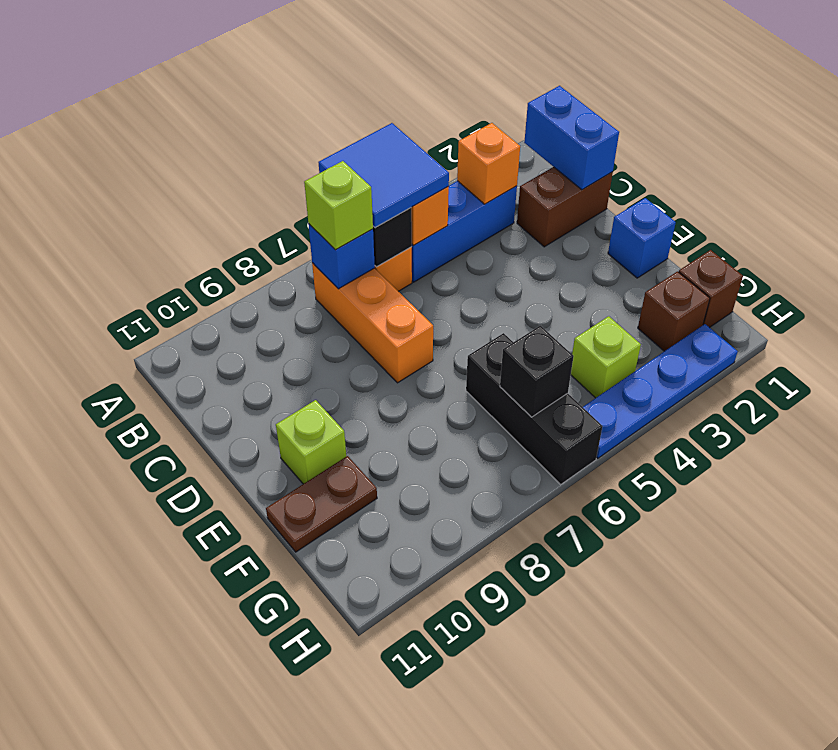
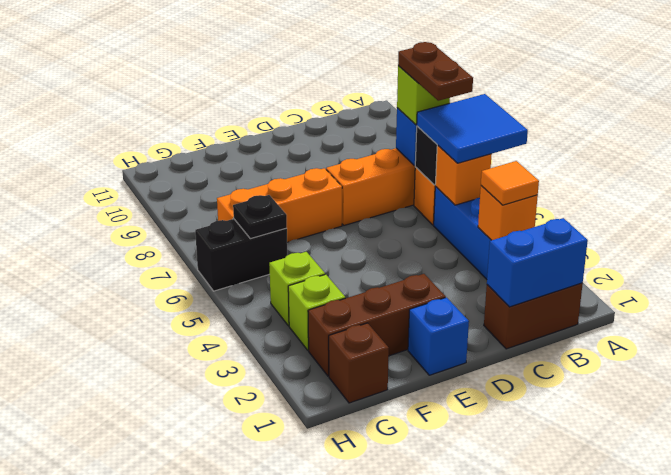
none -> orange 1x1 tile [481,161,539,205]
brown 1x2 brick [517,167,613,247] -> brown 1x2 brick turned to [484,283,583,349]
none -> orange 1x3 brick [217,168,342,242]
lime 1x1 brick [276,400,346,484] -> lime 1x1 brick moved to [288,274,345,350]
black 1x3 brick [466,333,603,485] -> black 1x2 brick [195,219,287,291]
brown 1x2 plate [266,456,377,552] -> brown 1x2 plate moved to [398,42,473,101]
brown 1x1 brick [638,271,710,351] -> brown 1x3 brick [308,274,446,376]
black 1x1 brick [500,326,574,417] -> black 1x1 plate [233,195,287,239]
blue 1x4 plate [583,324,738,458] -> none

